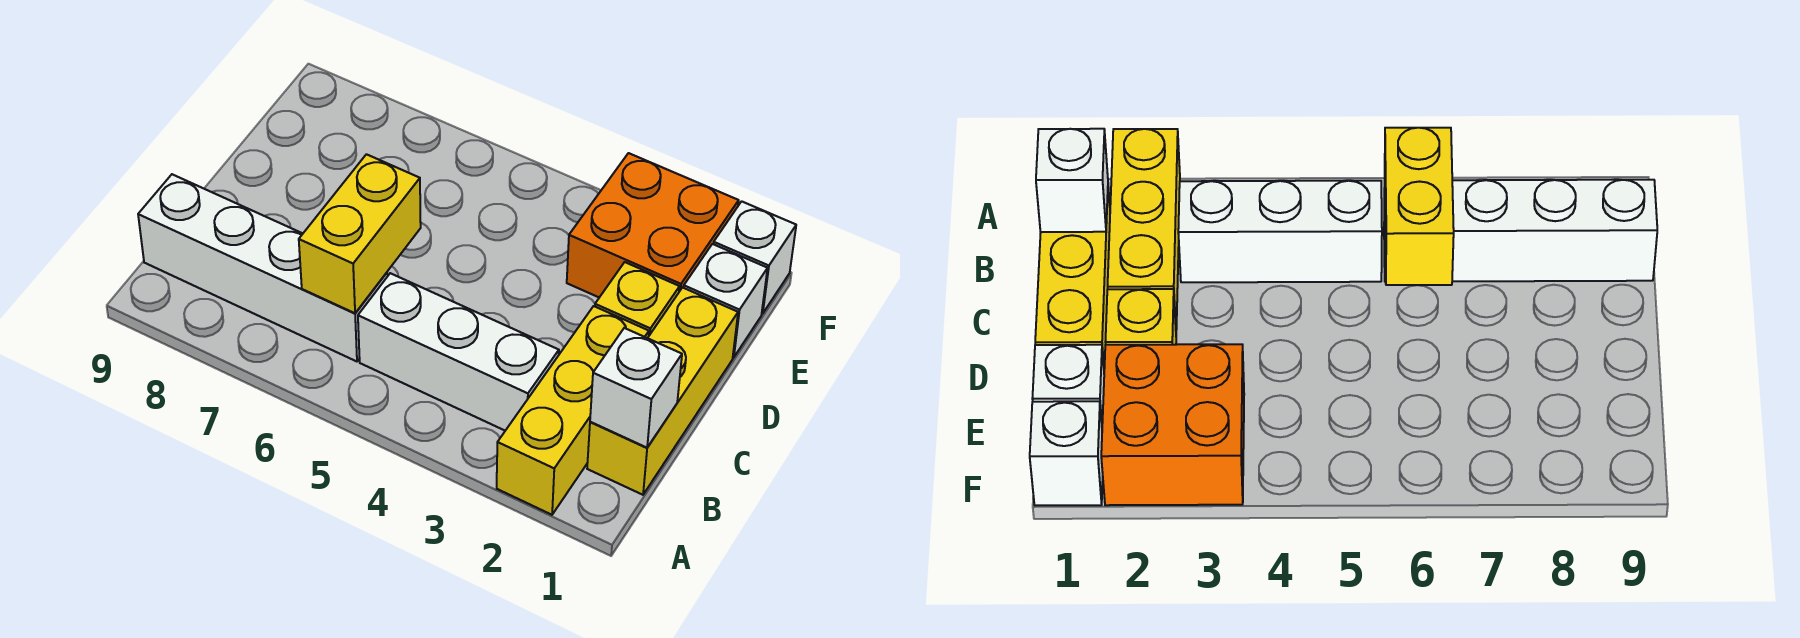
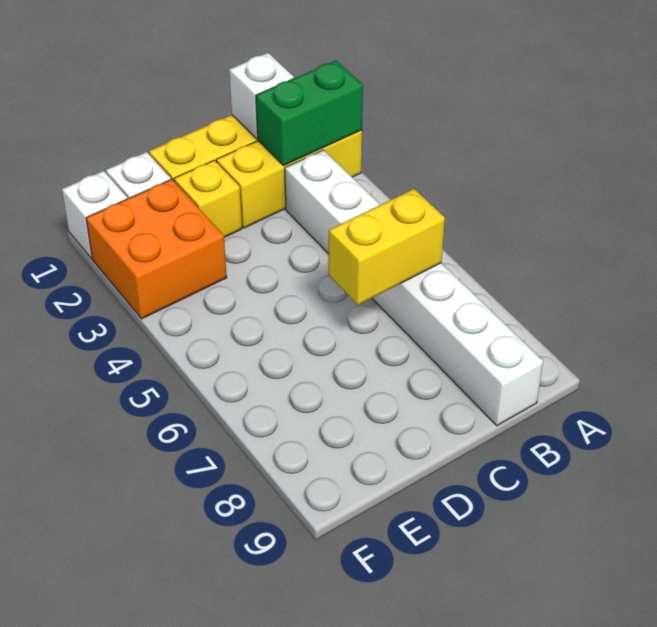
none -> green 1x2 brick [256,61,363,166]

